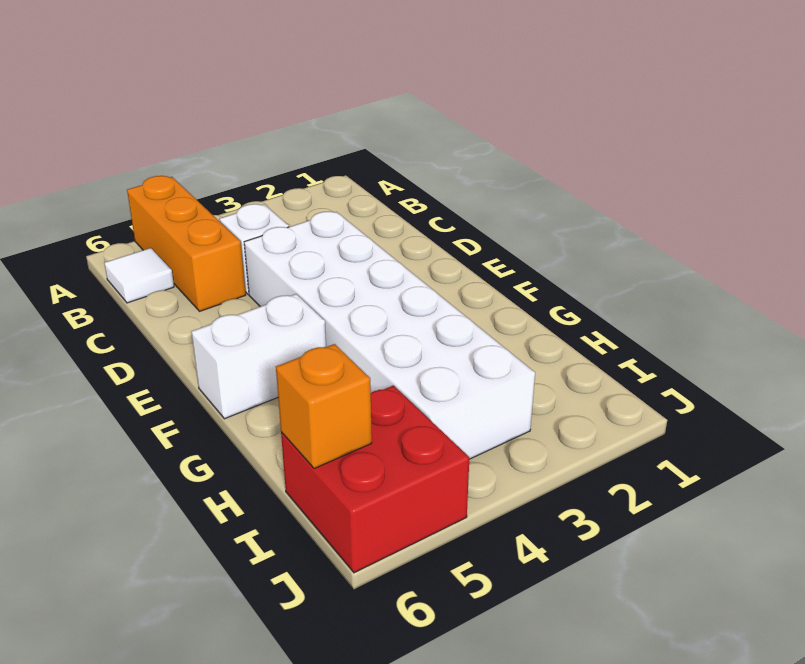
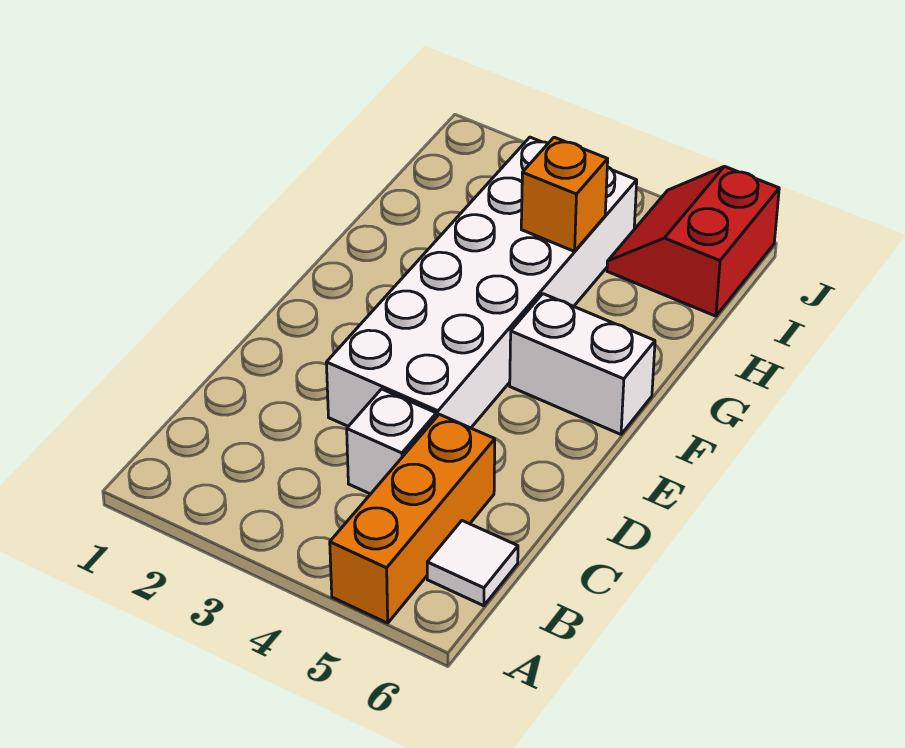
red 2x2 brick [281,386,469,573] -> red 2x2 slope [607,166,779,316]
orange 1x1 brick [276,344,372,469] -> orange 1x1 brick moved to [521,137,608,251]

